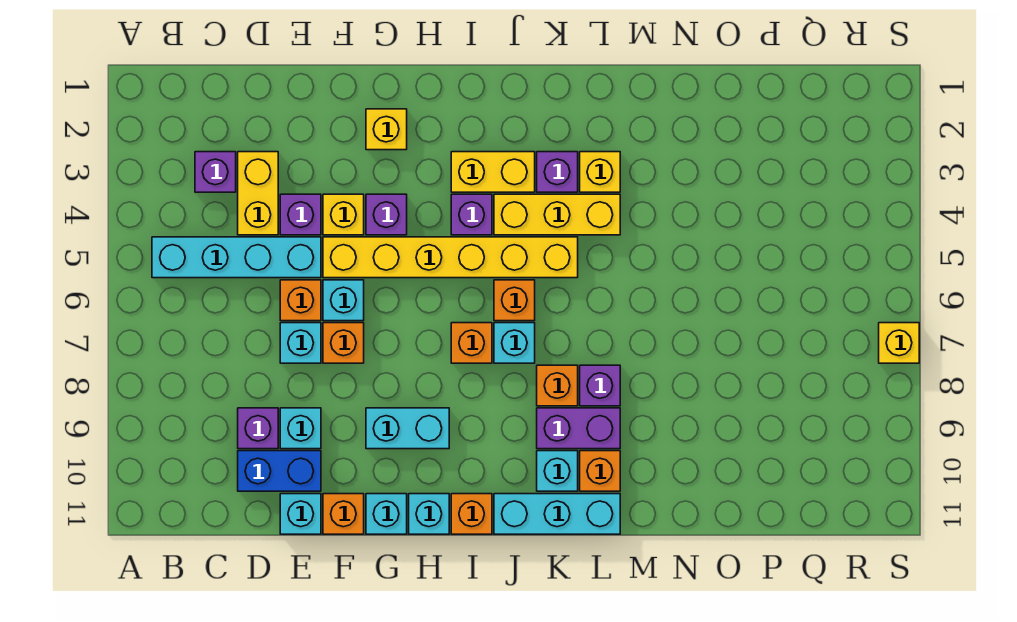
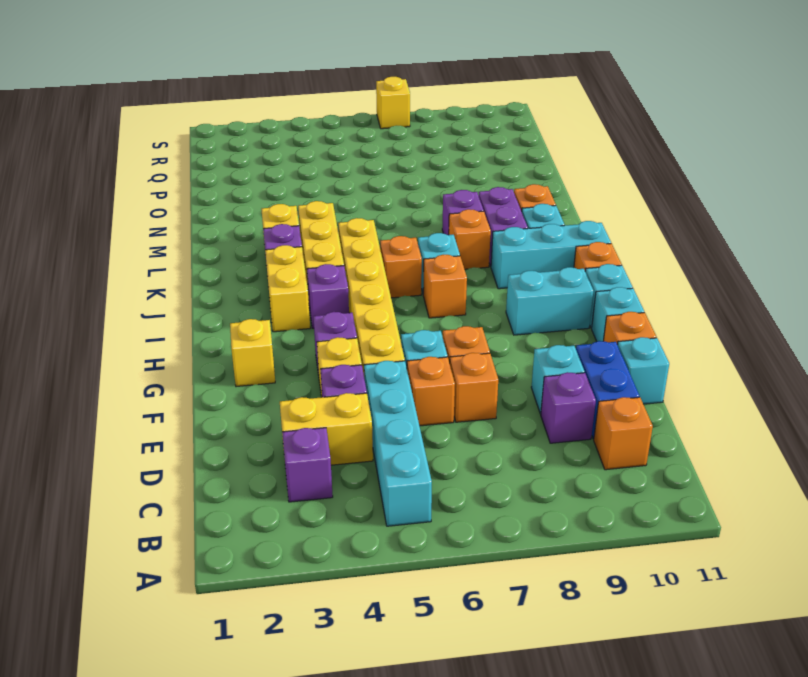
none -> orange 1x1 brick [594,397,653,470]
cyan 1x1 brick [280,323,321,363] -> orange 1x1 brick [450,353,498,422]
cyan 1x2 brick [366,408,449,449] -> cyan 1x2 brick turned to [506,267,593,335]
cyan 1x3 brick [494,494,620,534] -> cyan 1x3 brick turned to [491,221,611,289]

